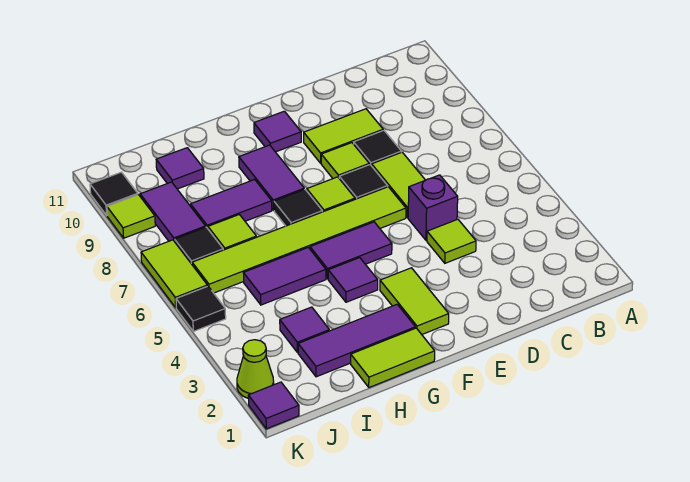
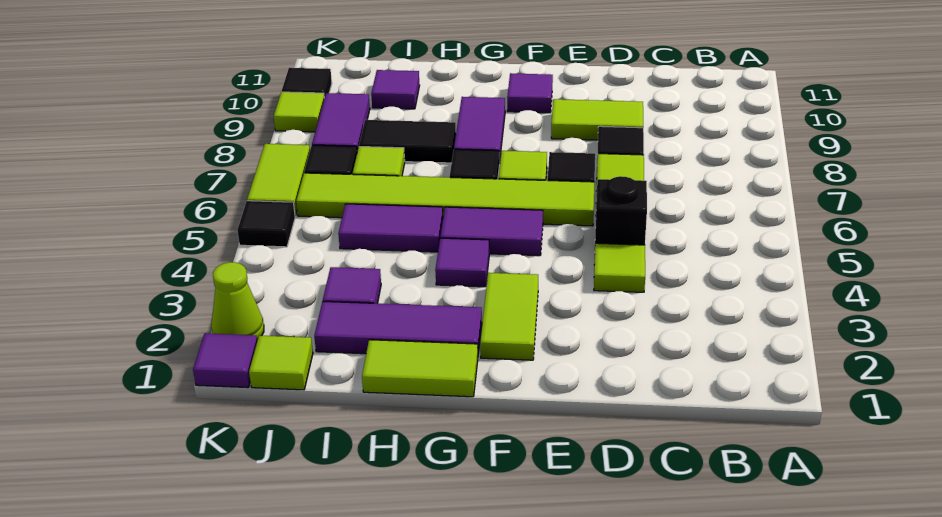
purple 1x1 brick [408,175,458,240] -> black 1x1 brick [595,176,647,245]
lime 1x1 tile [321,143,369,178] -> lime 1x1 tile moved to [249,336,313,390]
purple 1x2 tile [191,179,272,228] -> black 1x2 tile [359,120,456,163]

